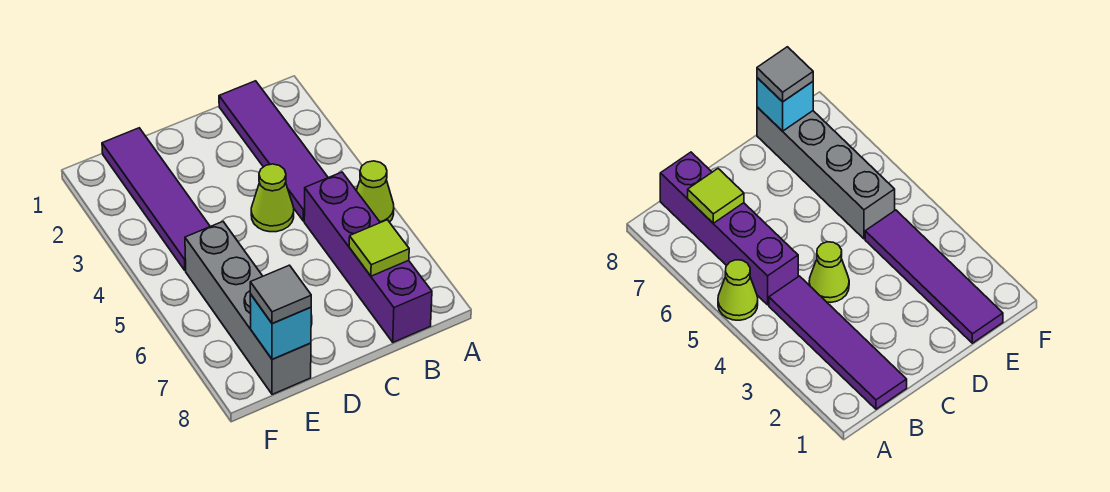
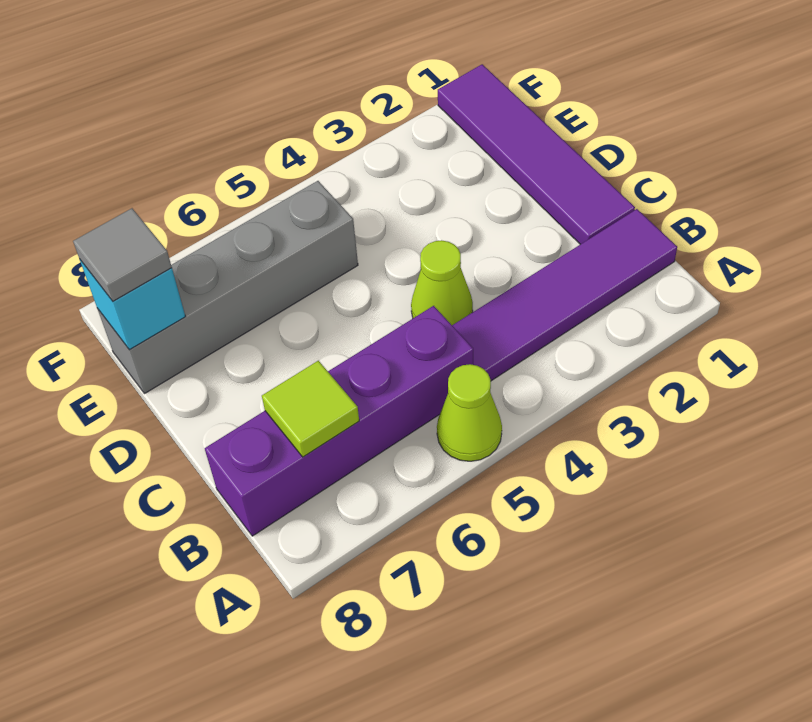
purple 1x4 tile [102,128,210,271] -> purple 1x4 tile turned to [438,64,635,244]

